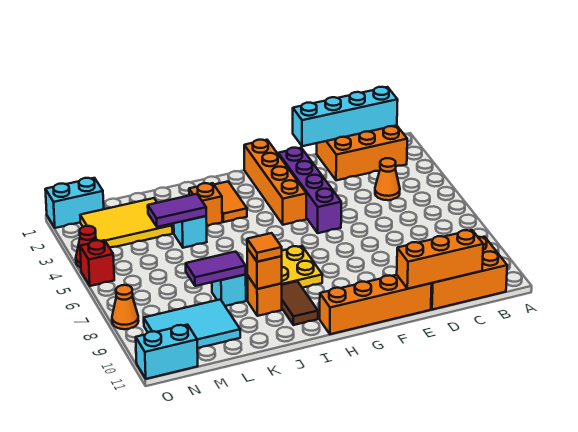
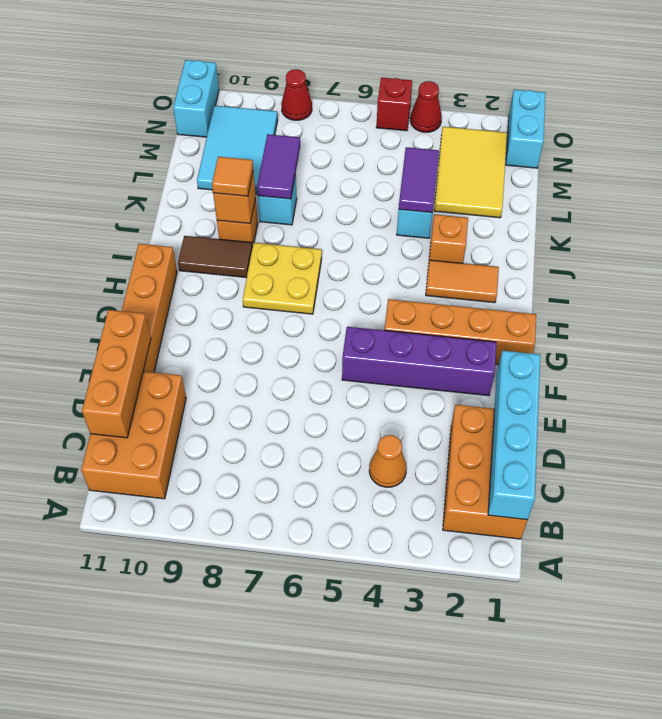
orange 1x1 cone [112,285,138,329] -> red 1x1 cone [281,69,312,120]

